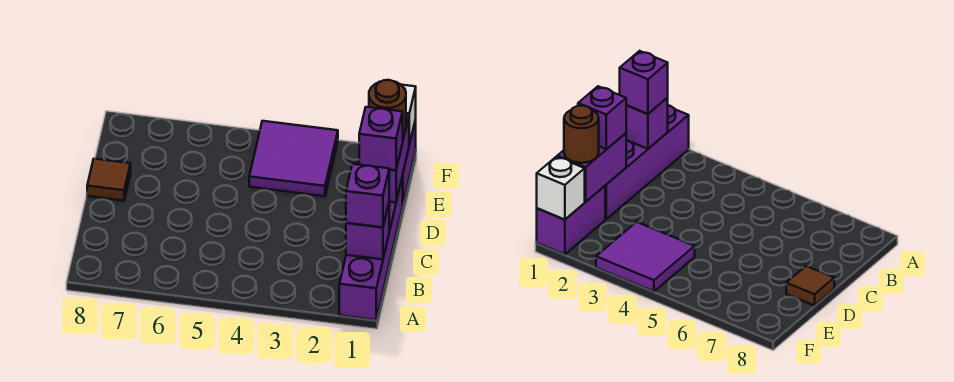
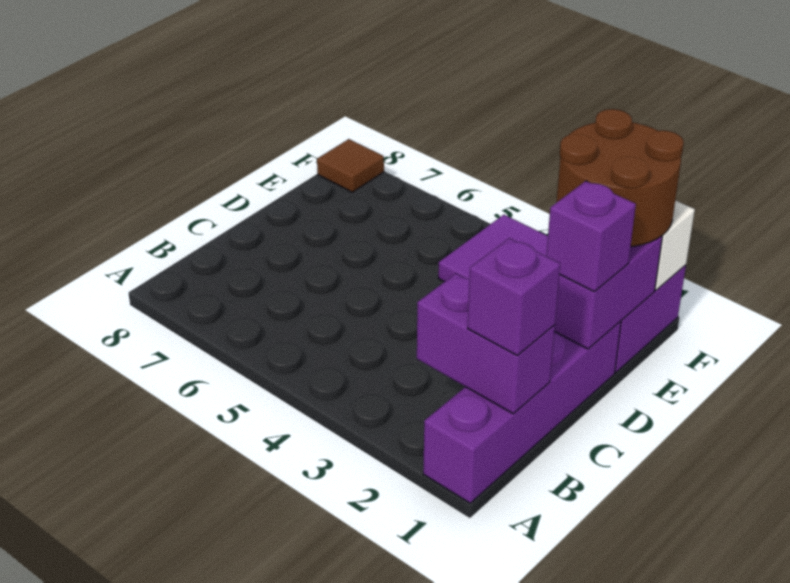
purple 1x1 brick [346,204,389,259] -> purple 1x2 brick [417,274,555,414]
brown 1x1 tile [87,159,131,201] -> brown 1x1 tile moved to [317,139,384,192]
brown 1x1 round brick [369,80,406,133] -> brown 2x2 round brick [557,109,684,247]

